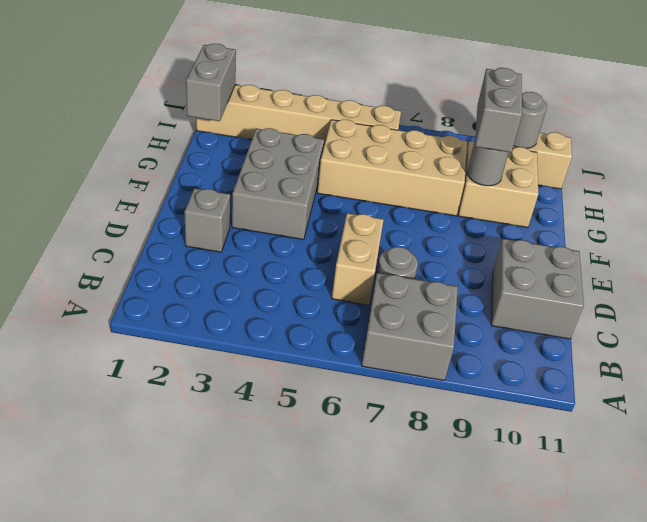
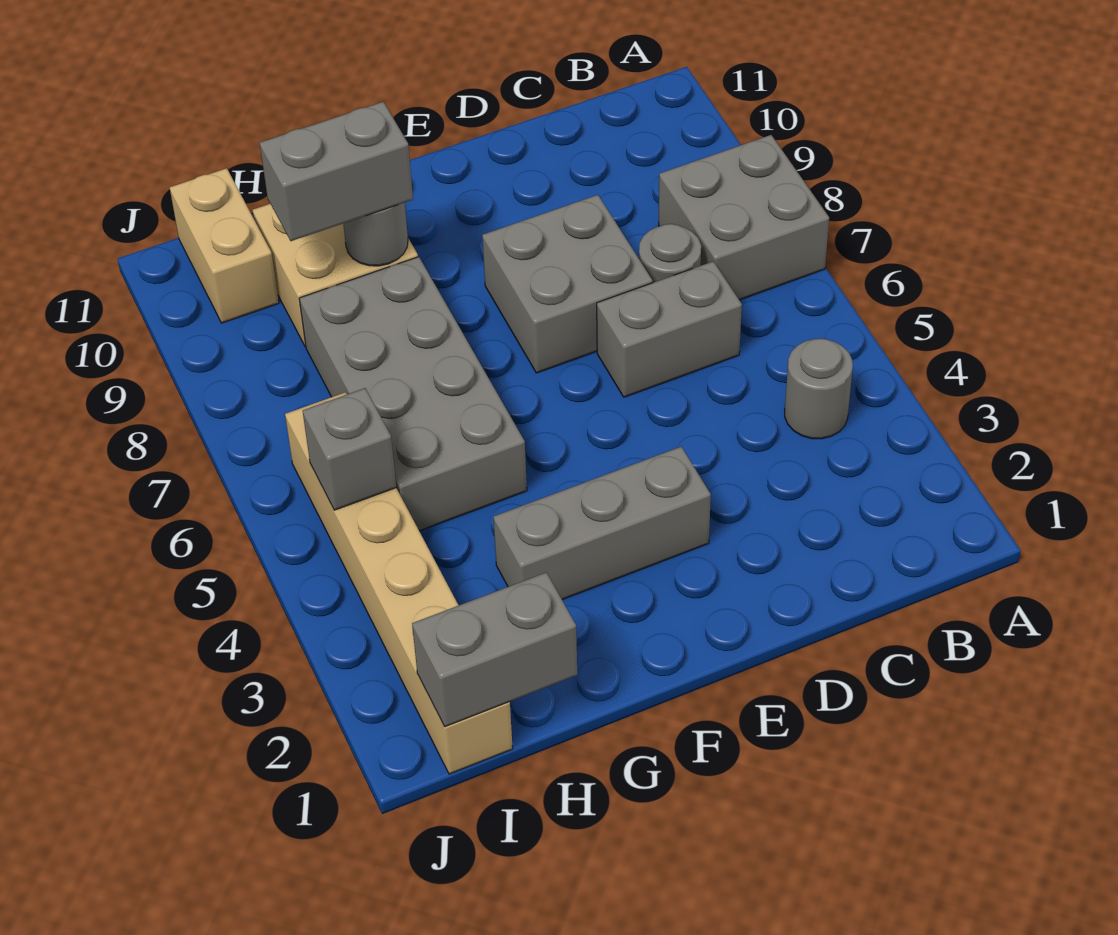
tan 1x2 brick [332,213,384,305] -> grey 1x2 brick [597,261,742,397]
grey 2x2 brick [491,239,584,339] -> grey 2x2 brick moved to [482,195,653,373]
grey 1x1 brick [185,188,230,252] -> grey 1x1 brick moved to [303,388,396,510]
grey 2x3 brick [232,128,324,239] -> grey 1x3 brick [493,447,711,600]
tan 2x4 brick [317,120,467,216] -> grey 2x4 brick [299,257,527,531]
grey 1x1 round brick [513,92,547,148] -> grey 1x1 round brick moved to [785,339,853,439]

